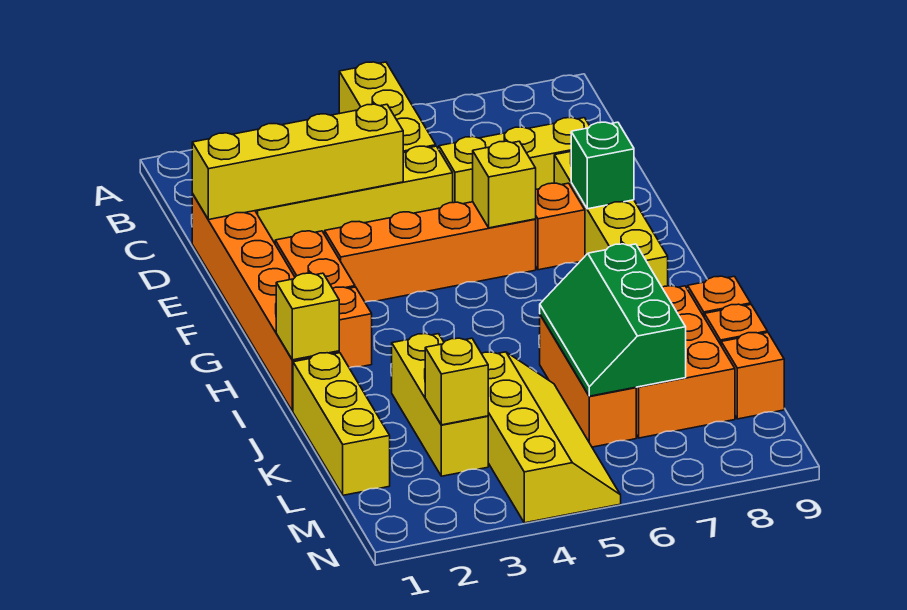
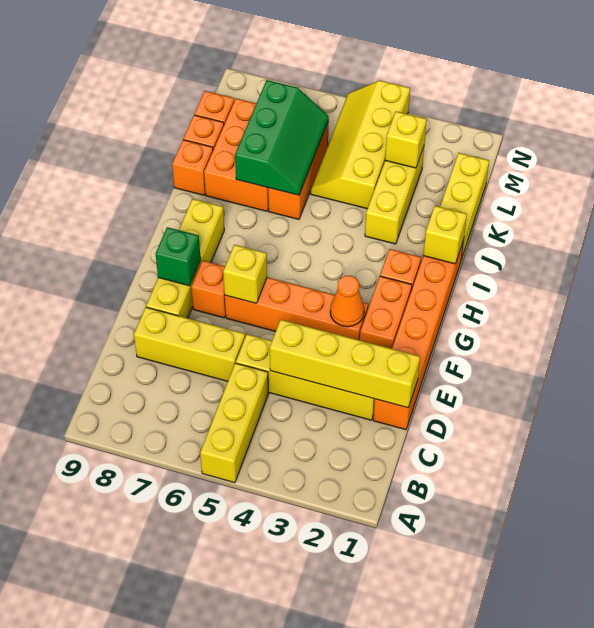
none -> orange 1x1 cone [330,276,364,327]

